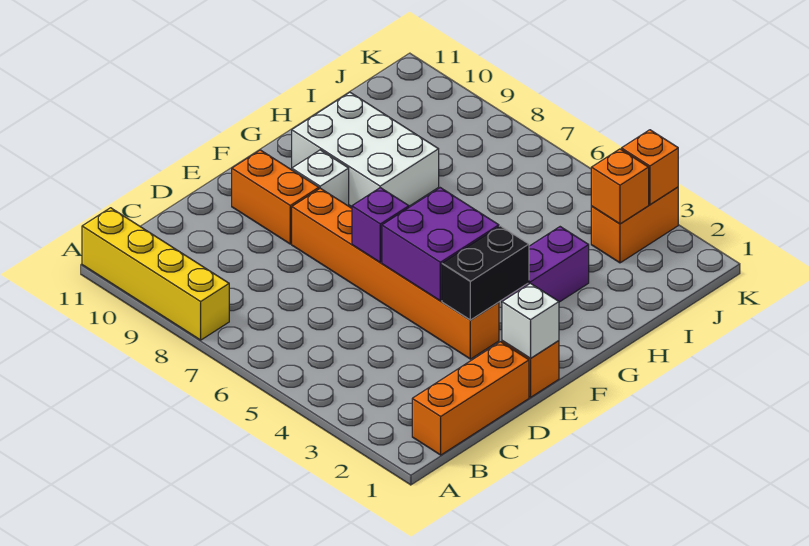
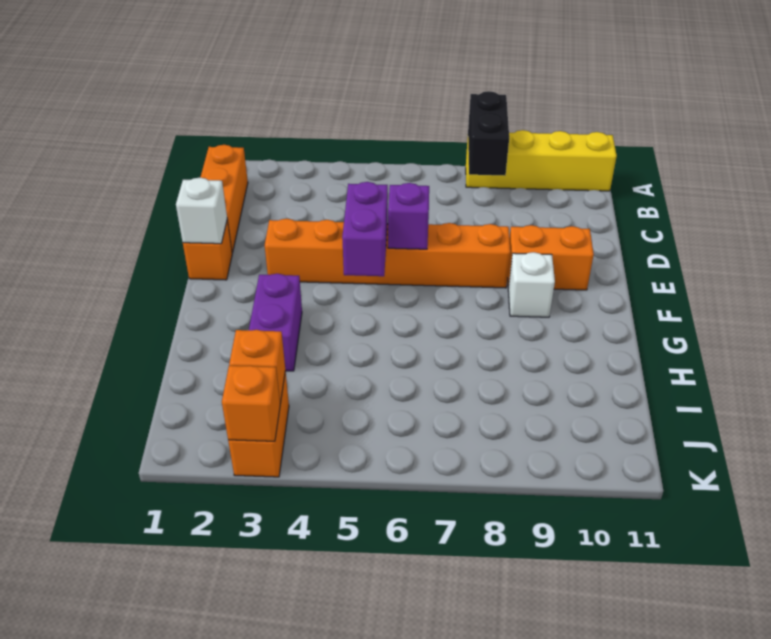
black 1x2 brick [442,226,529,320] -> black 1x2 brick moved to [468,91,509,176]
purple 2x2 brick [382,188,499,301] -> purple 1x2 brick [342,182,388,276]
white 2x3 brick [292,93,439,207] -> none

